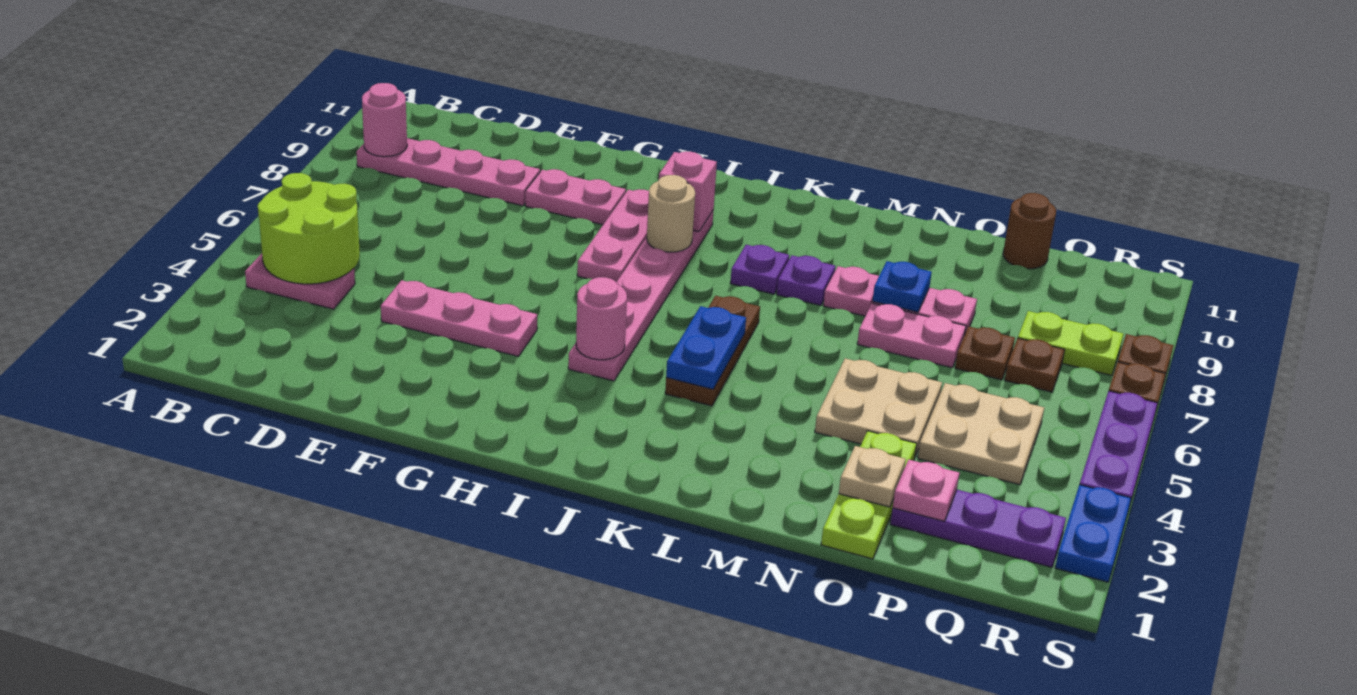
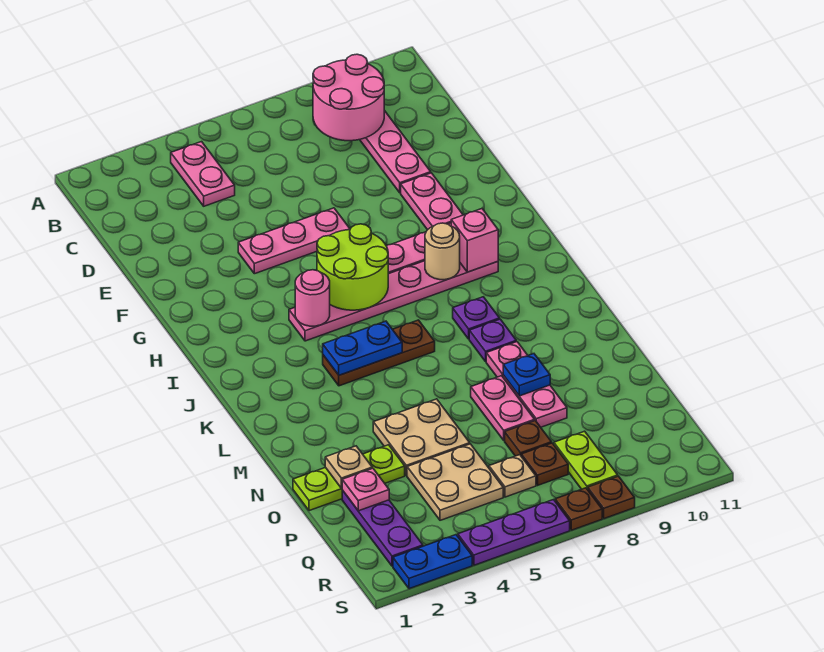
lime 2x2 round brick [258,173,360,284] -> lime 2x2 round brick moved to [317,224,388,310]
pink 1x1 round brick [362,83,407,157] -> pink 2x2 round brick [313,54,384,141]
pink 1x3 plate [381,280,537,356] -> pink 1x3 plate turned to [238,208,350,274]
brown 1x1 round brick [1003,193,1056,269] -> none
none -> tan 1x1 plate [489,455,536,497]

